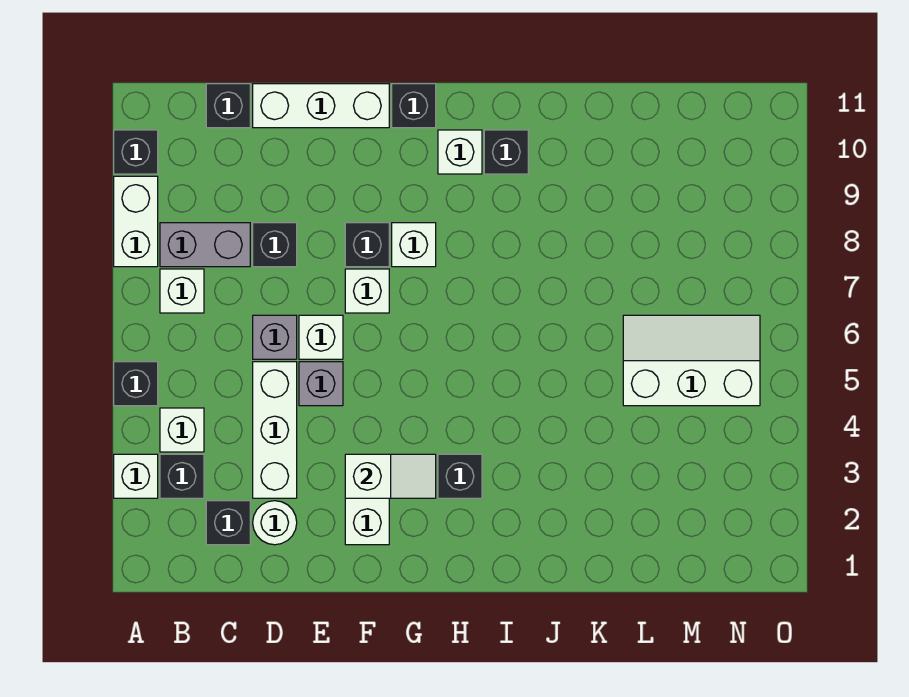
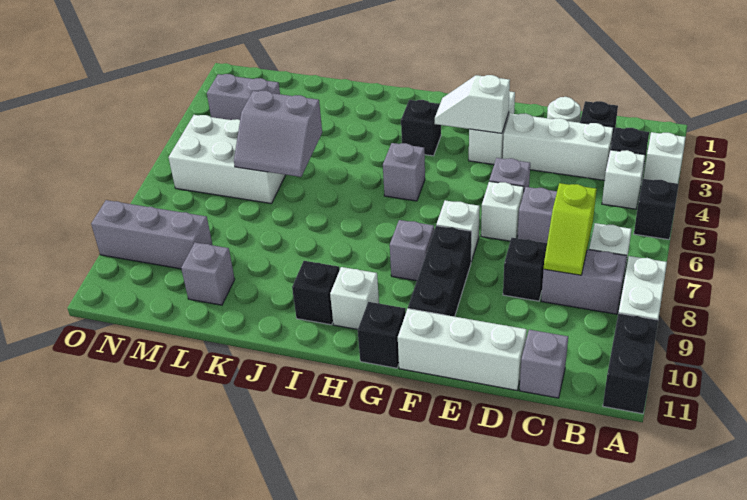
black 1x1 brick [114,130,158,174] -> black 1x2 brick [603,313,658,414]
none -> lime 1x2 slope [544,183,597,275]
black 1x1 brick [206,84,250,128] -> grey 1x1 brick [519,330,568,398]
white 1x3 brick [253,362,297,498] -> white 1x3 brick turned to [503,113,613,180]
black 1x1 brick [345,223,389,267] -> black 1x3 brick [408,226,472,317]
white 1x1 brick [392,223,436,267] -> grey 1x1 brick [390,220,434,281]
none -> grey 1x1 brick [383,143,425,201]
none -> grey 2x2 slope [234,91,322,177]
white 2x3 slope [623,315,760,406] -> white 2x3 brick [169,115,285,204]
none -> grey 1x1 brick [181,242,235,305]
none -> grey 1x2 brick [207,74,280,120]
none -> grey 1x3 brick [91,200,212,269]

